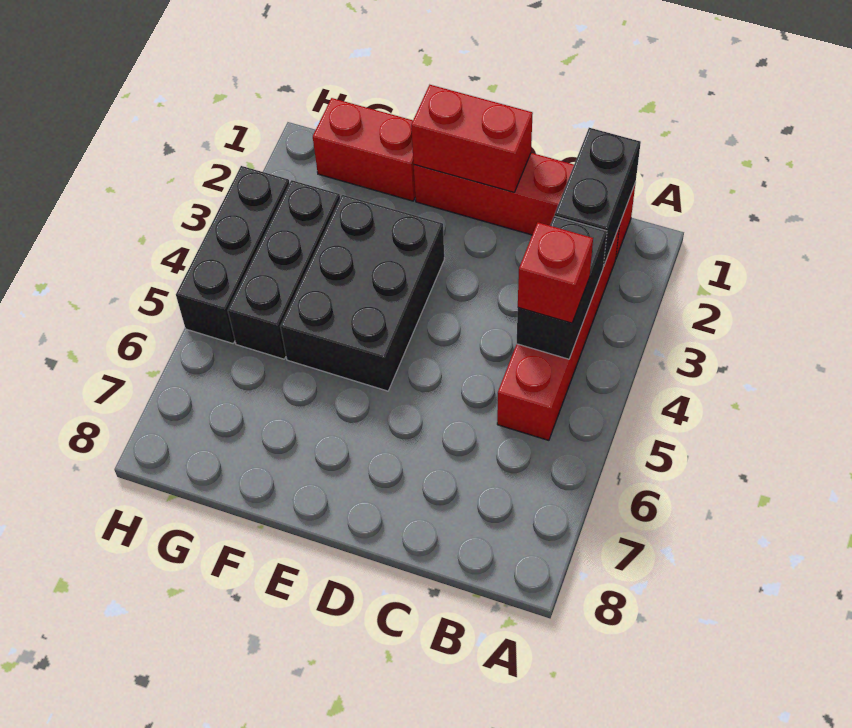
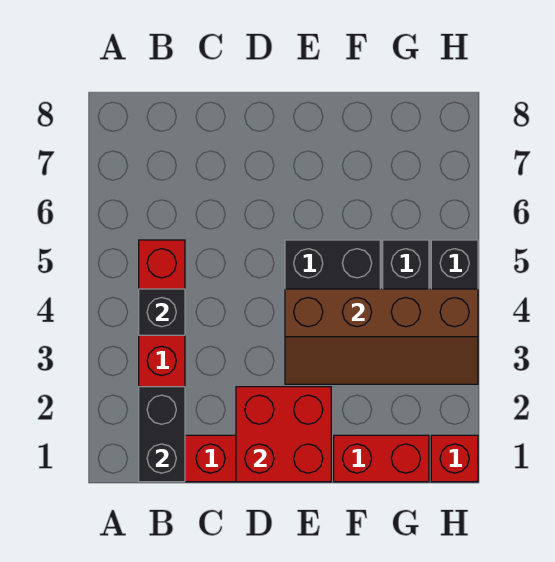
black 1x2 brick [517,216,607,359] -> black 1x1 brick [139,289,185,335]
red 1x1 brick [518,222,593,323] -> red 1x1 brick moved to [431,435,478,482]
red 1x2 brick [411,85,533,192] -> red 2x2 brick [236,387,331,482]
none -> brown 2x4 slope [285,289,478,384]

